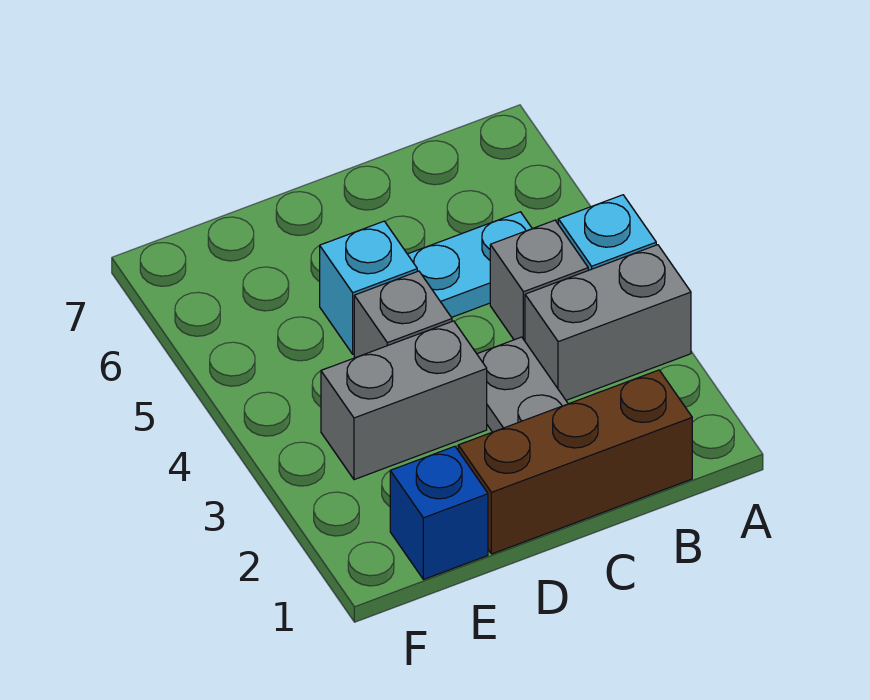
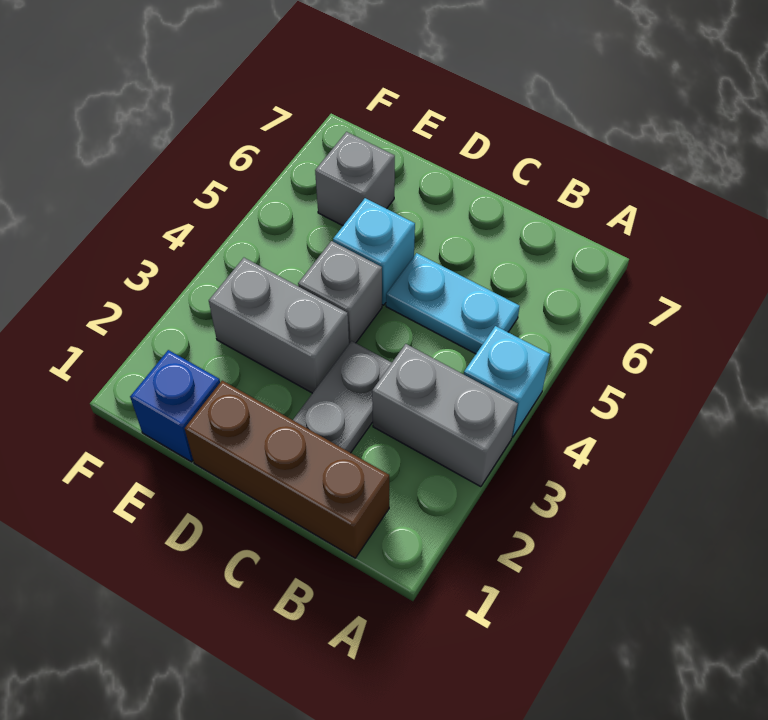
grey 1x1 brick [490,220,588,341] -> grey 1x1 brick moved to [315,132,395,226]

